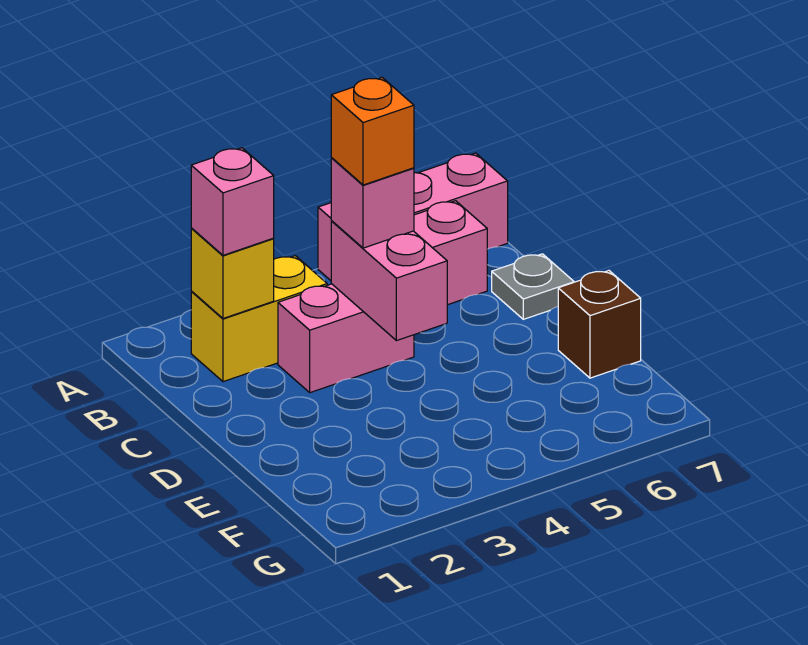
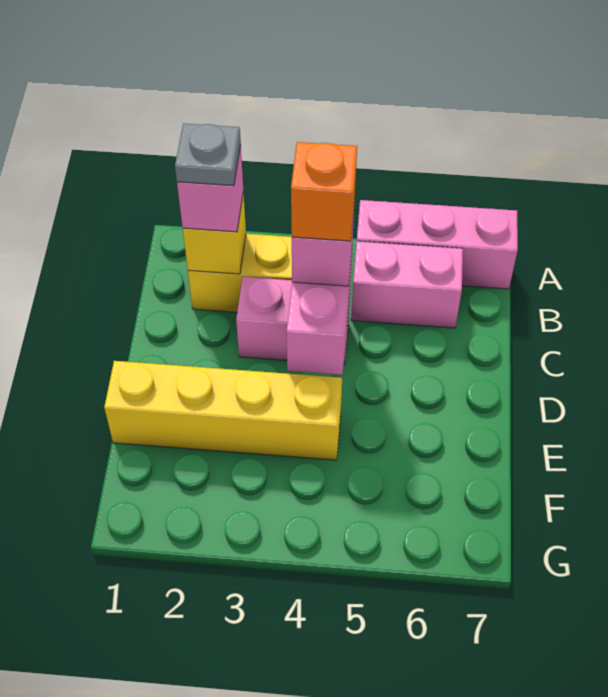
grey 1x1 plate [492,254,574,319] -> grey 1x1 plate moved to [175,123,241,186]
none -> yellow 1x4 brick [104,361,342,460]
brown 1x1 brick [558,271,641,378] -> none

